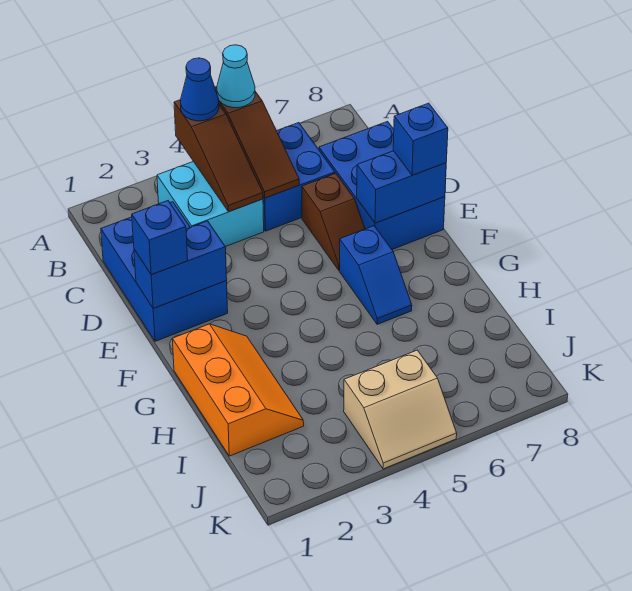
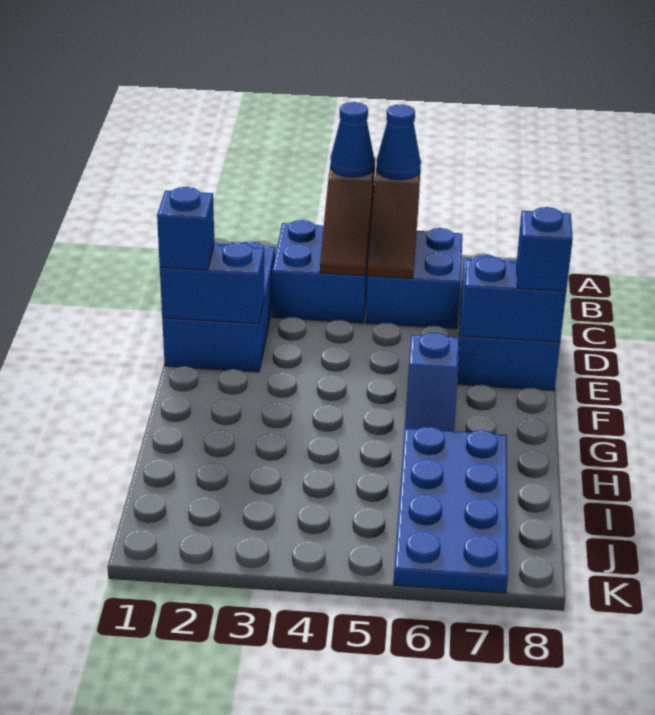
cyan 1x1 cone [217,45,255,108] -> blue 1x1 cone [376,105,421,180]
cyan 2x2 brick [157,162,264,247] -> blue 2x2 brick [272,220,371,323]
brown 1x2 slope [302,173,365,270] -> none
orange 2x3 slope [172,324,304,456] -> none
none -> blue 2x4 plate [394,427,508,593]
tan 2x2 slope [344,350,457,469] -> none

